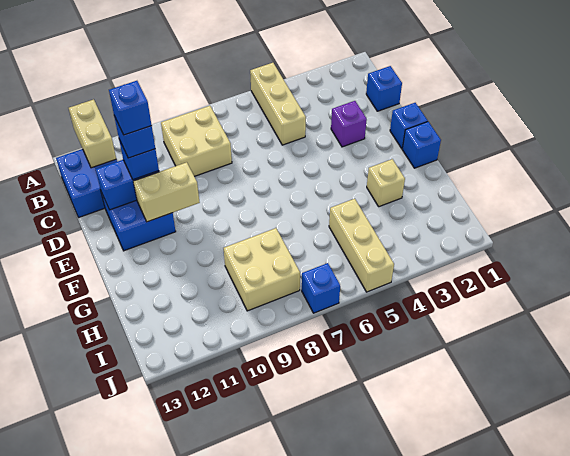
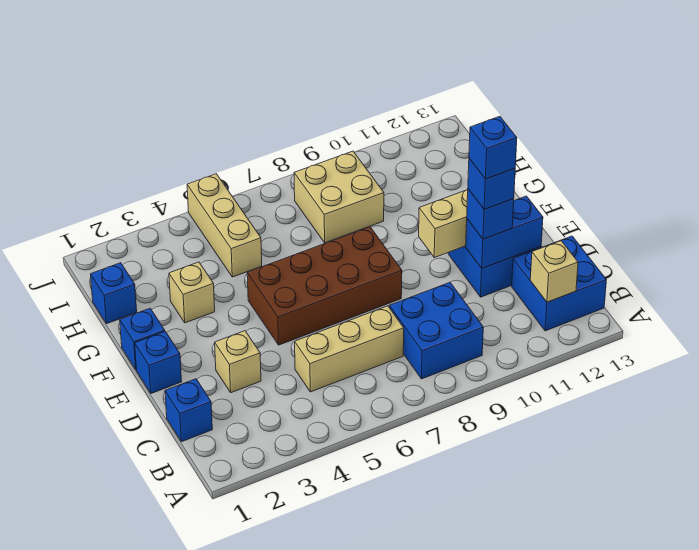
tan 1x3 brick [250,63,306,145] -> tan 1x3 brick turned to [295,306,404,392]
tan 1x2 brick [69,99,116,168] -> tan 1x1 brick [530,241,578,302]
tan 2x2 brick [161,106,232,176] -> blue 2x2 brick [389,282,483,379]
purple 1x1 brick [331,101,367,147] -> tan 1x1 brick [215,331,261,393]
none -> brown 2x4 brick [247,227,402,345]
blue 1x1 brick [302,263,340,313] -> blue 1x1 brick moved to [91,263,137,324]

